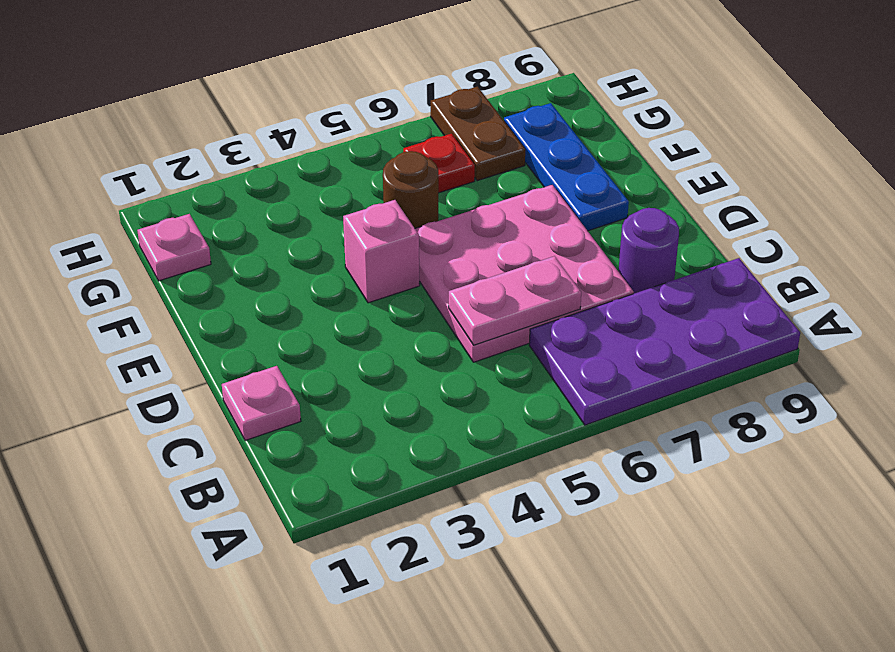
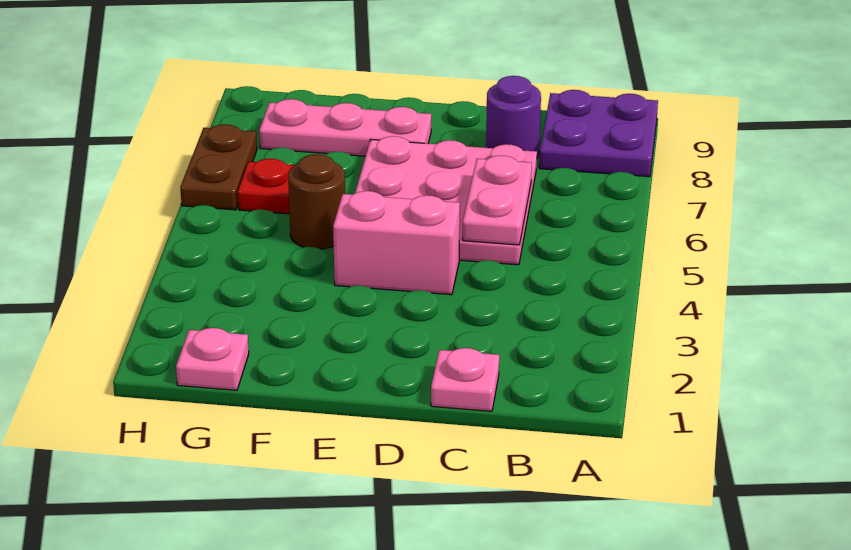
purple 2x4 plate [529,258,800,425] -> purple 2x2 plate [539,90,658,177]
pink 1x1 brick [343,200,420,303] -> pink 1x2 brick [333,191,460,295]
blue 1x3 plate [504,103,629,231] -> pink 1x3 plate [259,99,431,156]
brown 1x2 plate [431,87,525,181] -> brown 1x2 plate turned to [180,124,257,210]

